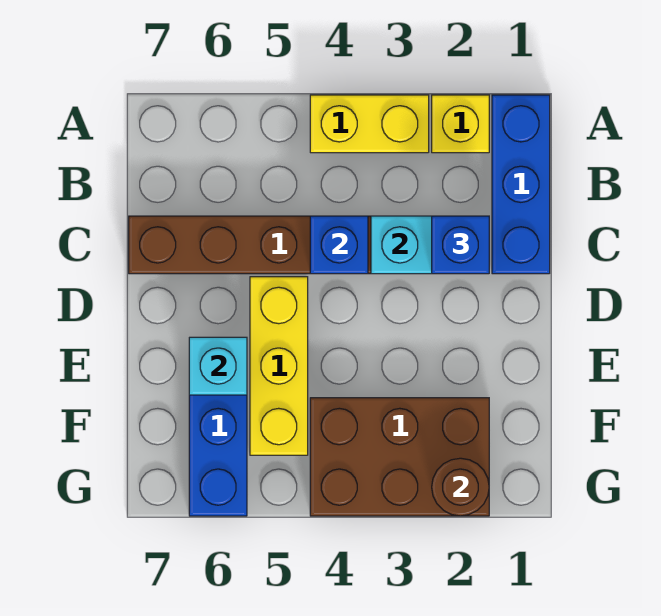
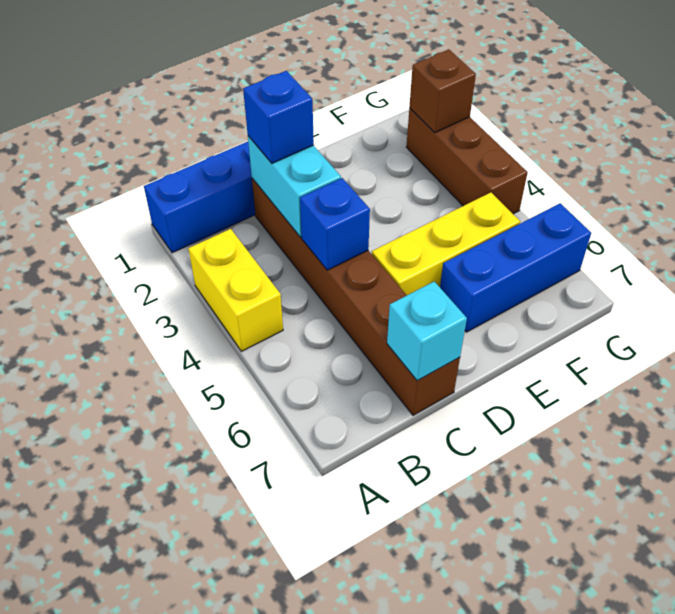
yellow 1x1 brick [432,95,489,153] -> none
cyan 1x1 brick [189,337,247,395] -> cyan 1x1 brick moved to [387,281,467,381]
brown 2x3 brick [310,398,489,516] -> brown 1x3 brick [406,108,528,214]
brown 1x1 round brick [432,458,489,516] -> brown 1x1 brick [409,50,476,133]

